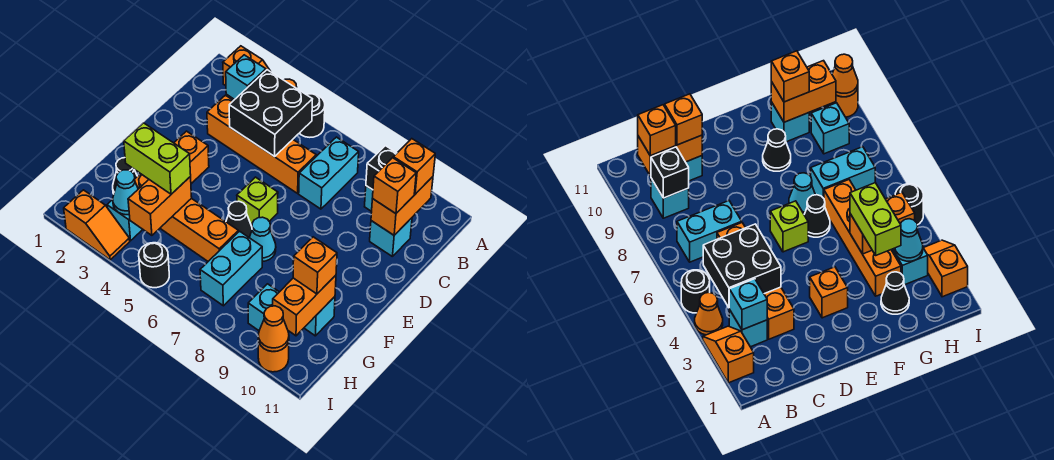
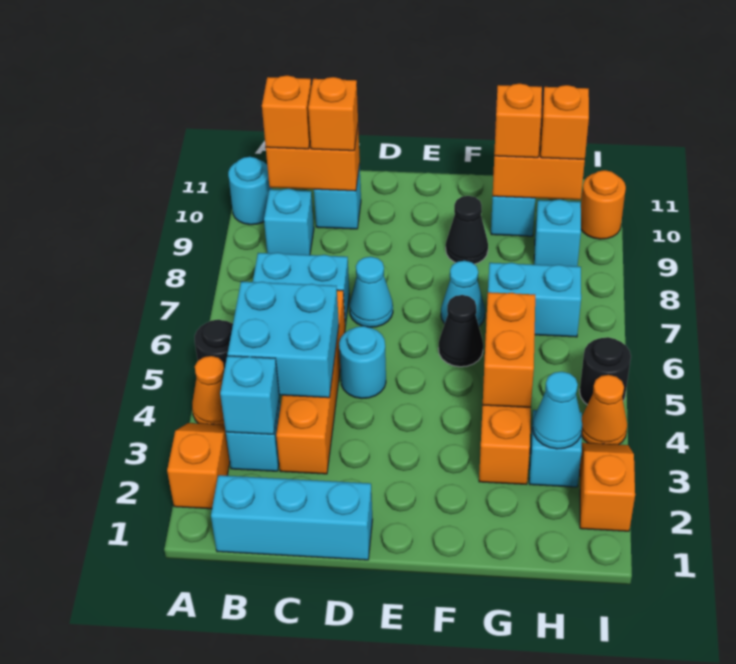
none -> cyan 1x1 round brick [228,157,272,225]
none -> cyan 1x3 brick [211,475,372,560]
black 2x2 brick [229,70,312,157] -> cyan 2x2 brick [228,282,339,398]
black 1x1 brick [366,146,397,190] -> none
none -> cyan 1x1 round brick [339,326,386,399]
none -> cyan 1x1 cone [349,257,393,327]
orange 1x1 brick [174,131,209,184] -> orange 1x1 brick moved to [541,85,589,159]
lime 1x1 brick [237,177,278,226] -> none
black 1x1 cone [113,158,137,194] -> none
lime 1x2 brick [124,123,191,194] -> none
orange 1x2 brick [128,176,192,235] -> orange 1x2 brick turned to [483,292,535,407]
orange 1x1 cone [258,306,289,352] -> orange 1x1 cone moved to [582,375,627,445]

